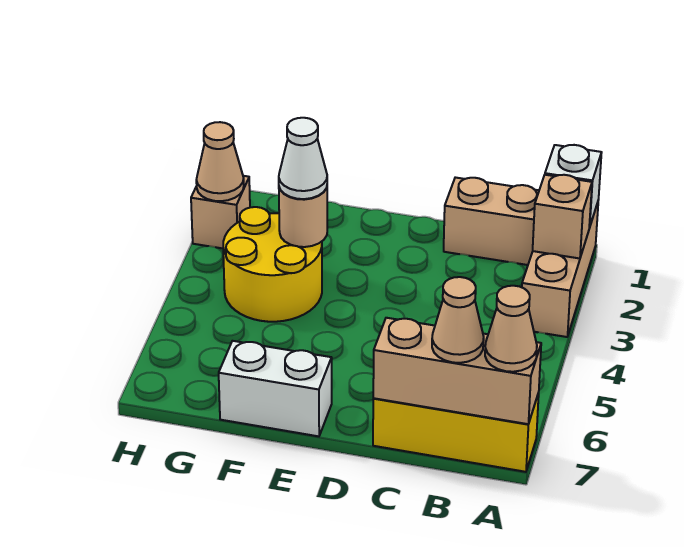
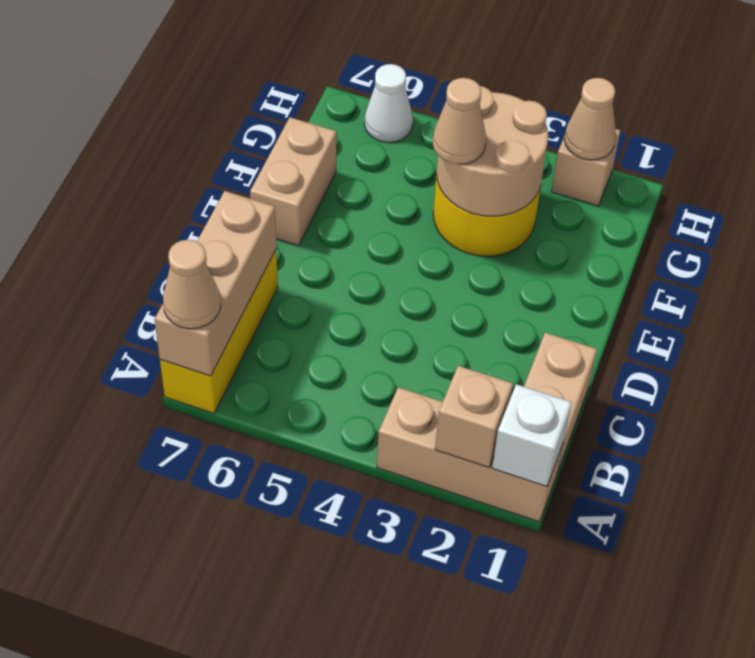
tan 1x1 cone [432,277,484,363] -> tan 1x1 cone moved to [432,78,486,164]
white 1x2 brick [219,341,332,436] -> tan 1x2 brick [250,117,337,246]
tan 1x1 round brick [279,188,327,247] -> tan 2x2 round brick [437,86,548,216]
white 1x1 cone [279,118,327,199] -> white 1x1 cone moved to [365,64,413,142]

